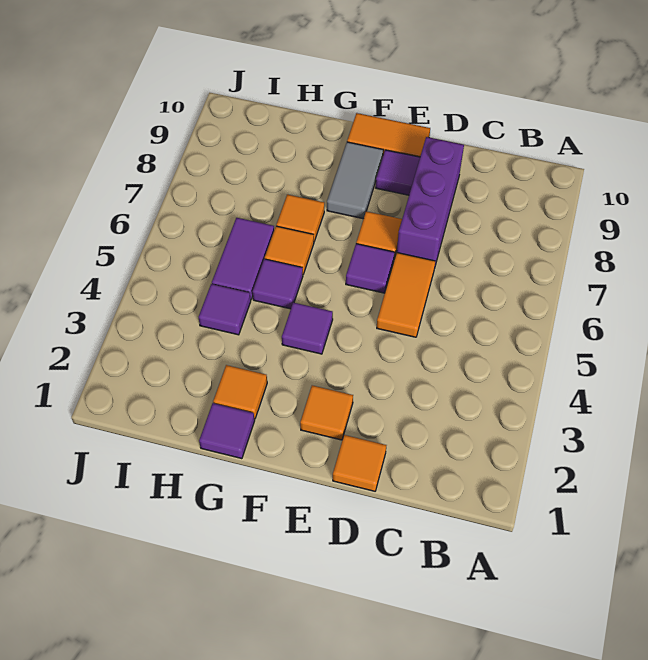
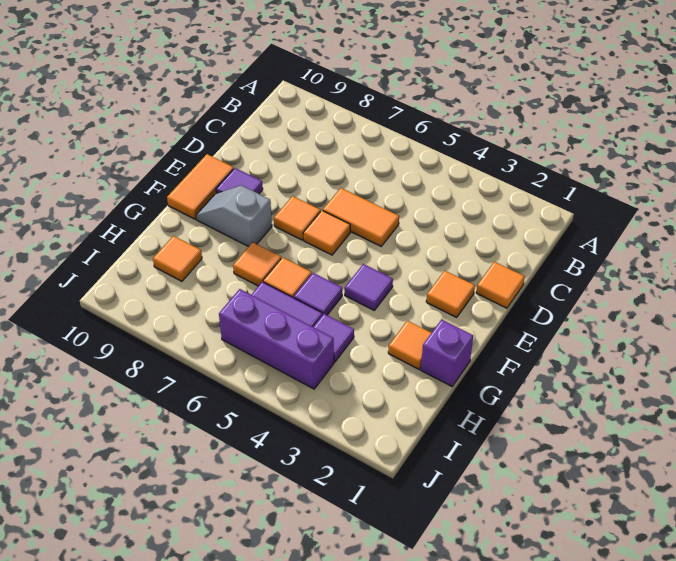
purple 1x3 brick [397,137,464,265] -> purple 1x3 brick moved to [219,289,334,389]
purple 1x1 tile [346,244,395,293] -> orange 1x1 tile [303,211,350,255]
grey 1x2 tile [327,142,383,219] -> grey 1x2 slope [196,185,272,247]
purple 1x1 tile [199,403,255,459] -> purple 1x1 brick [421,320,473,386]
none -> orange 1x1 tile [153,236,202,281]

